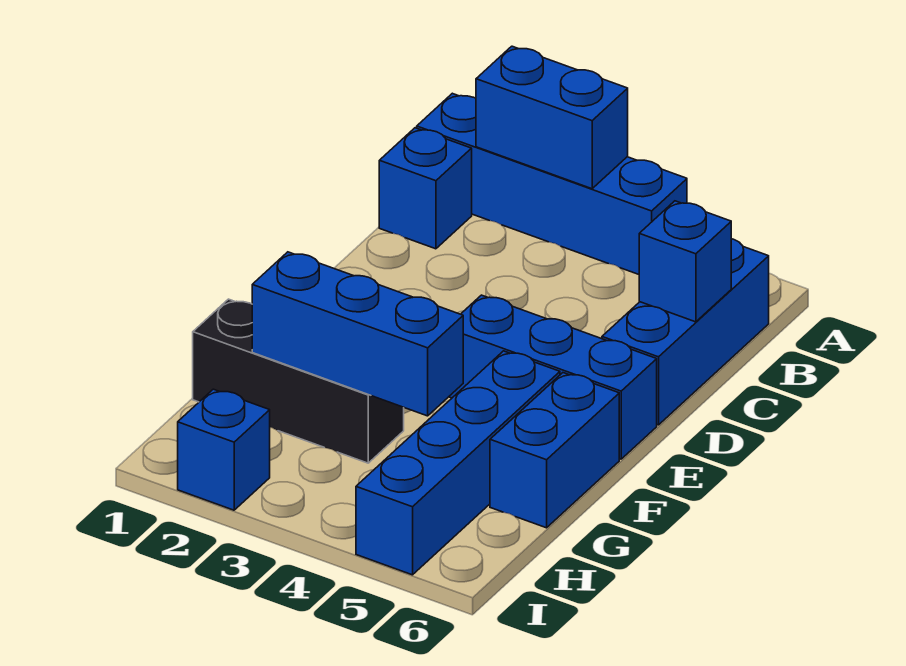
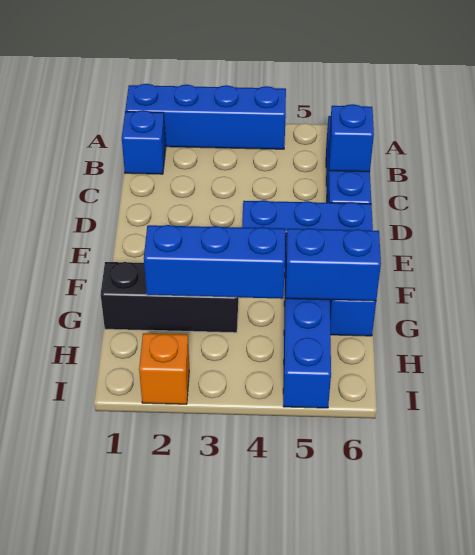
blue 1x2 brick [476,46,628,189] -> blue 1x2 brick moved to [286,228,381,301]
blue 1x1 brick [178,389,270,510] -> orange 1x1 brick [139,333,189,404]

